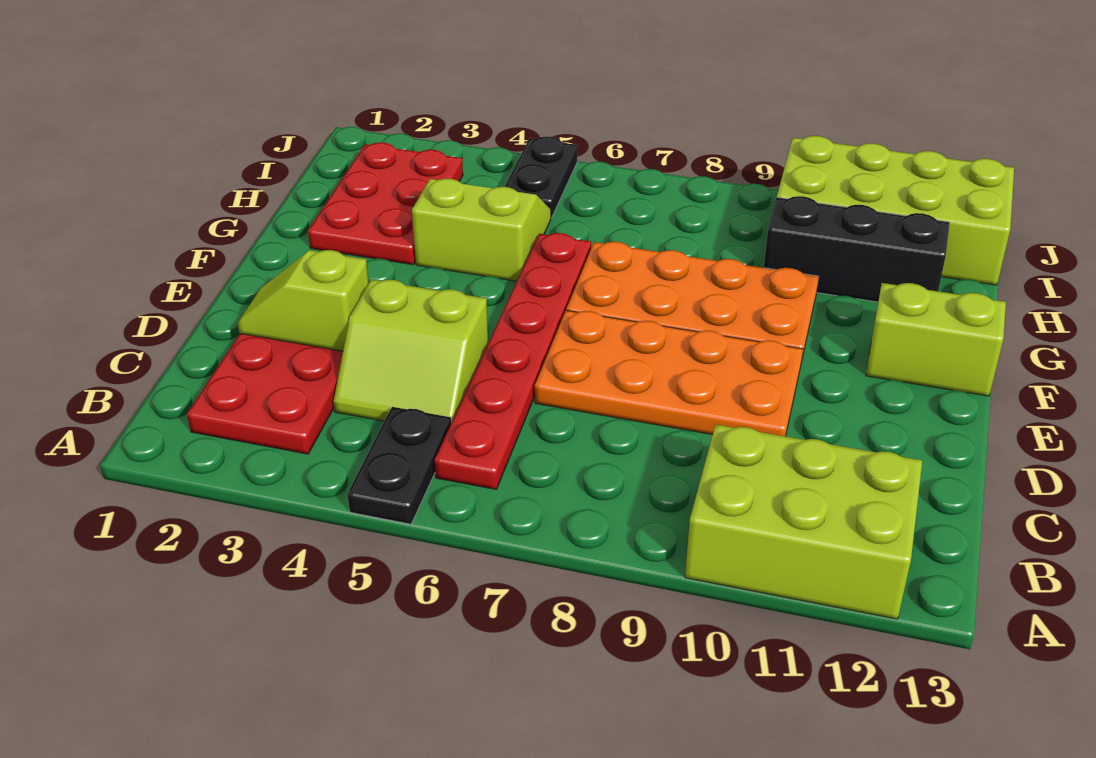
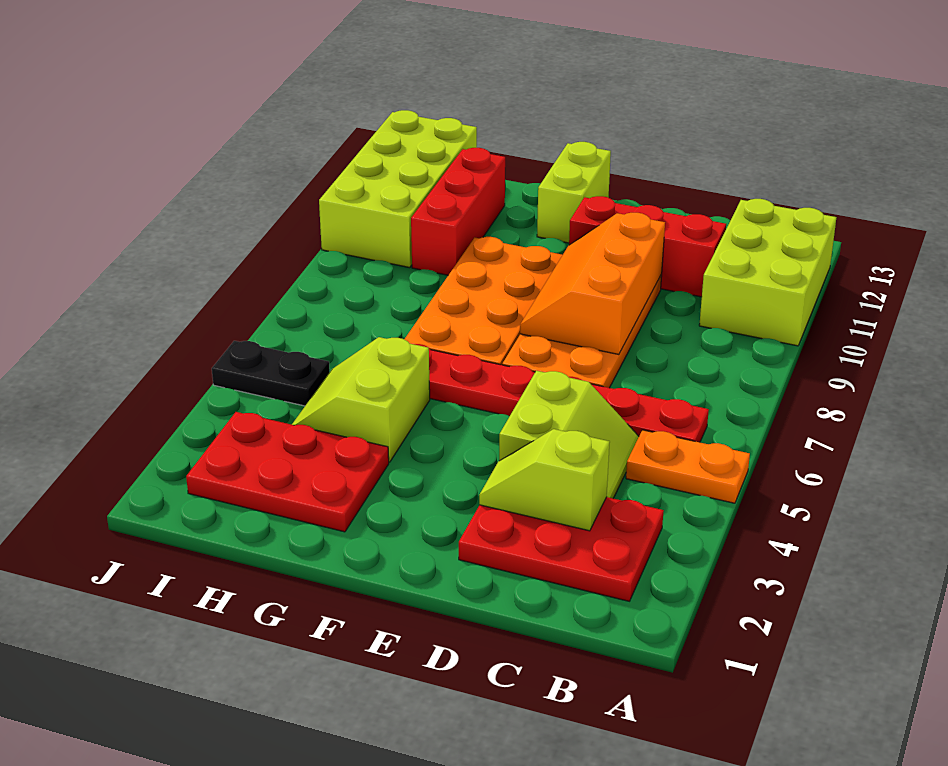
black 1x2 plate [347,407,451,524] -> orange 1x2 plate [626,430,750,503]
none -> red 1x3 brick [569,196,726,297]
lime 1x2 slope [238,250,369,351] -> lime 1x2 slope turned to [479,429,610,531]
none -> orange 2x3 slope [520,213,665,355]
black 1x3 brick [764,196,950,302] -> red 1x3 brick [411,148,505,275]

